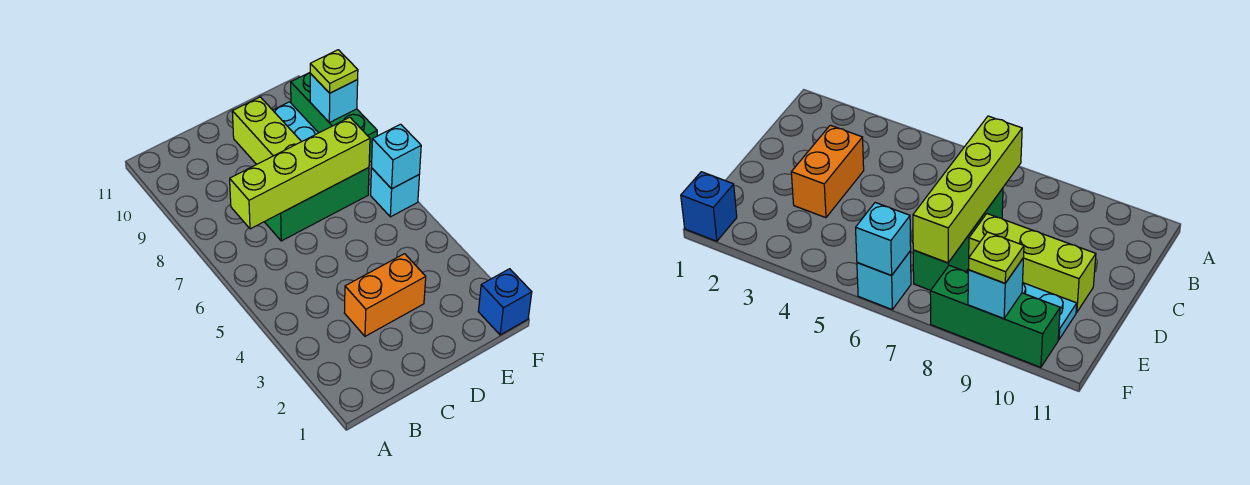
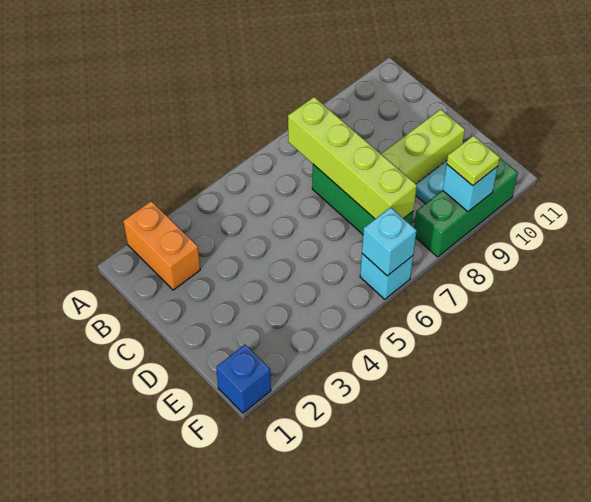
orange 1x2 brick [344,254,426,336] -> orange 1x2 brick moved to [123,201,200,290]

